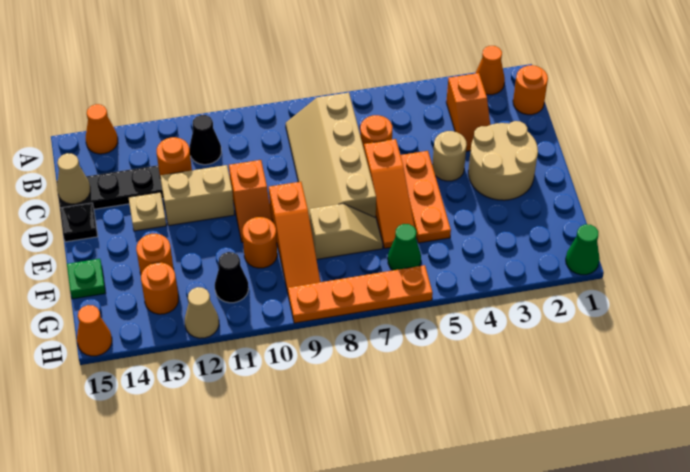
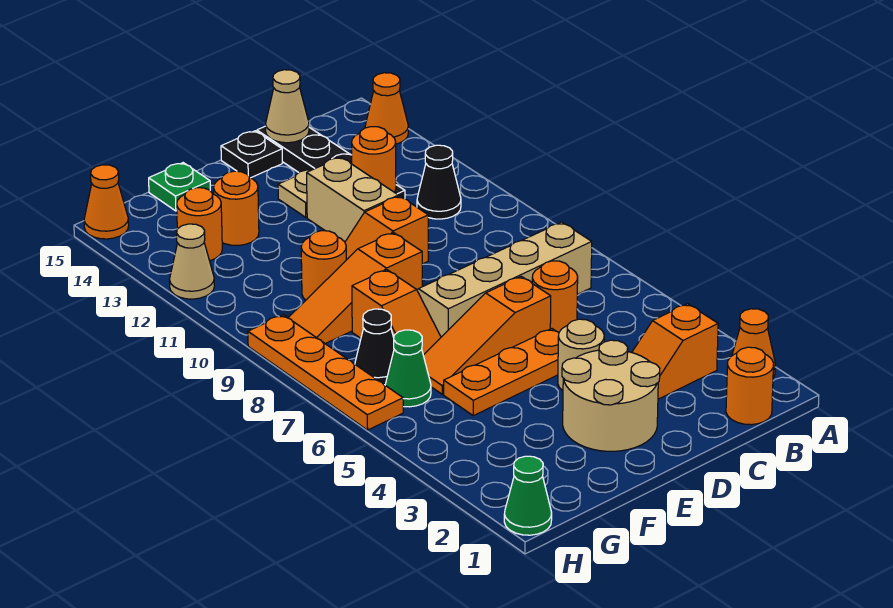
tan 1x2 slope [309,204,383,259] -> orange 1x2 slope [352,270,441,355]
black 1x1 cone [215,252,248,303] -> black 1x1 cone moved to [355,309,394,385]

